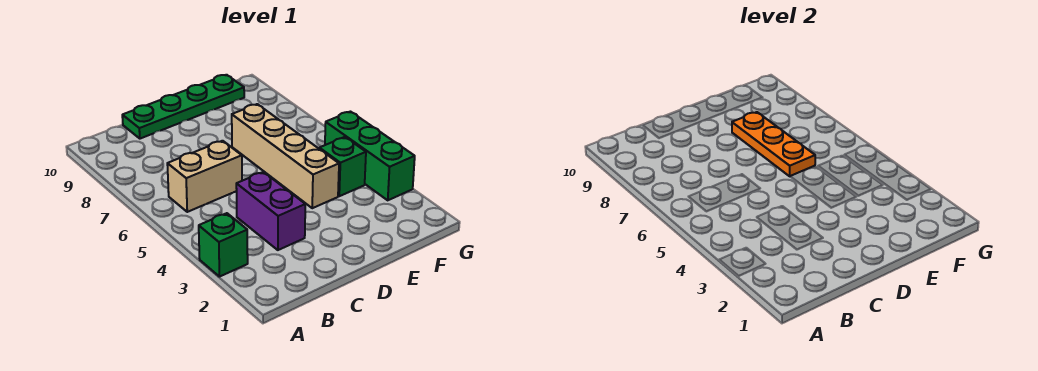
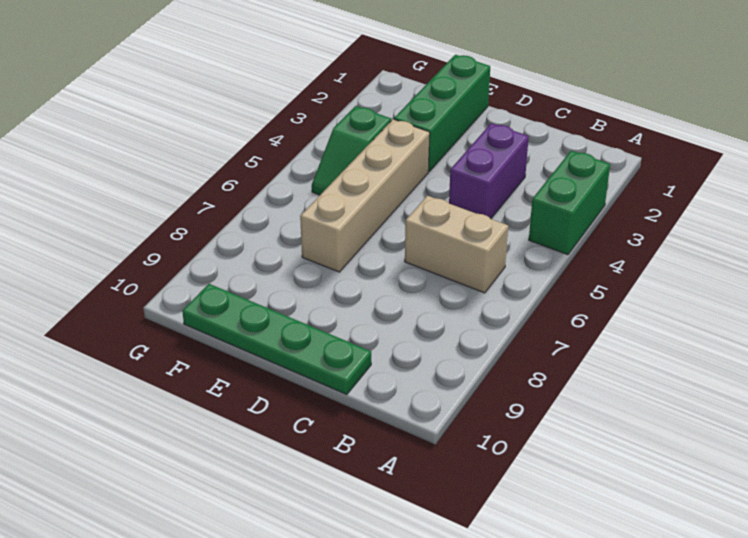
green 1x1 brick [199,213,248,277] -> green 1x2 brick [529,151,610,255]
orange 1x3 plate [732,112,815,176] -> none
green 1x3 brick [325,112,415,200] -> green 1x3 brick moved to [394,55,490,172]

